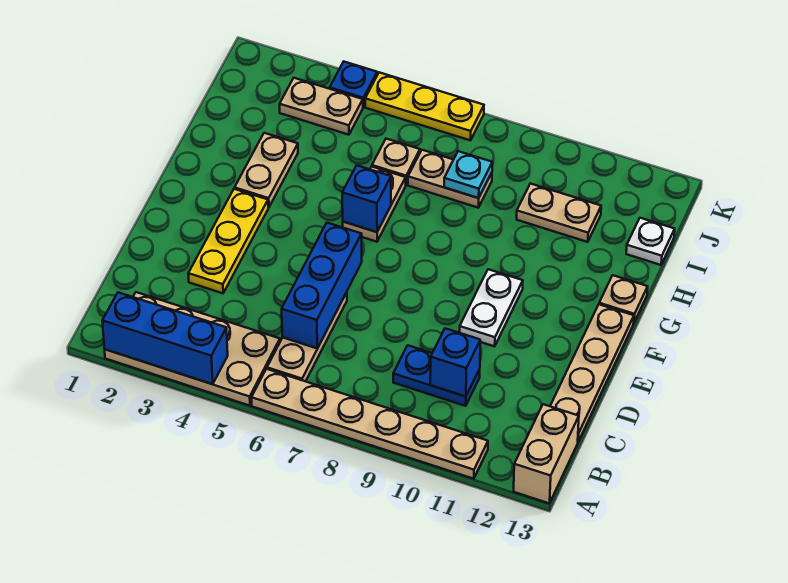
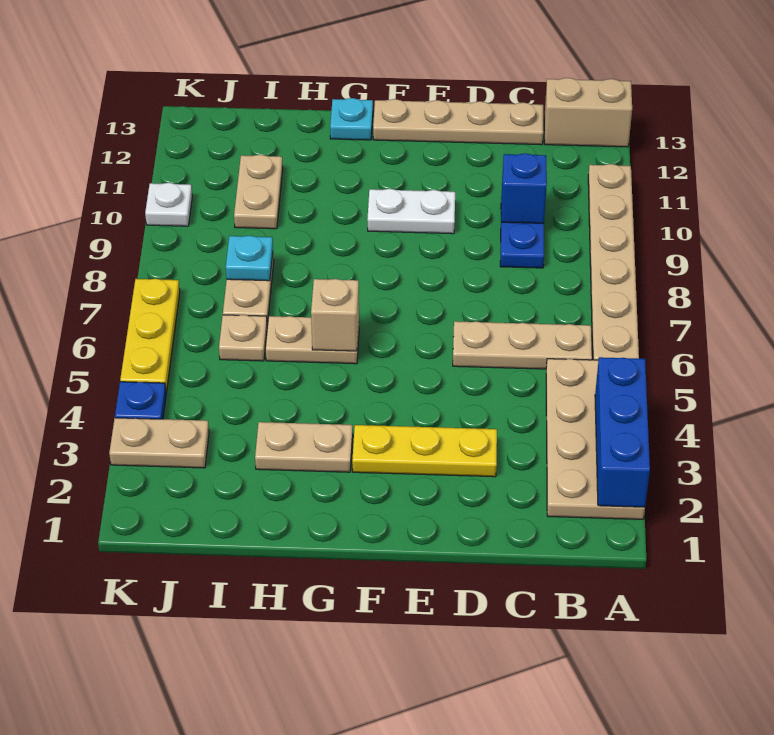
blue 1x3 brick [282,223,362,348] -> none
blue 1x1 brick [342,165,391,232] -> tan 1x1 brick [311,279,359,351]
tan 1x1 plate [599,275,648,322] -> cyan 1x1 plate [330,98,373,140]
white 1x1 plate [626,218,675,265] -> white 1x1 plate moved to [145,183,192,226]
tan 1x2 plate [280,78,363,135] -> tan 1x2 plate turned to [109,418,209,468]

